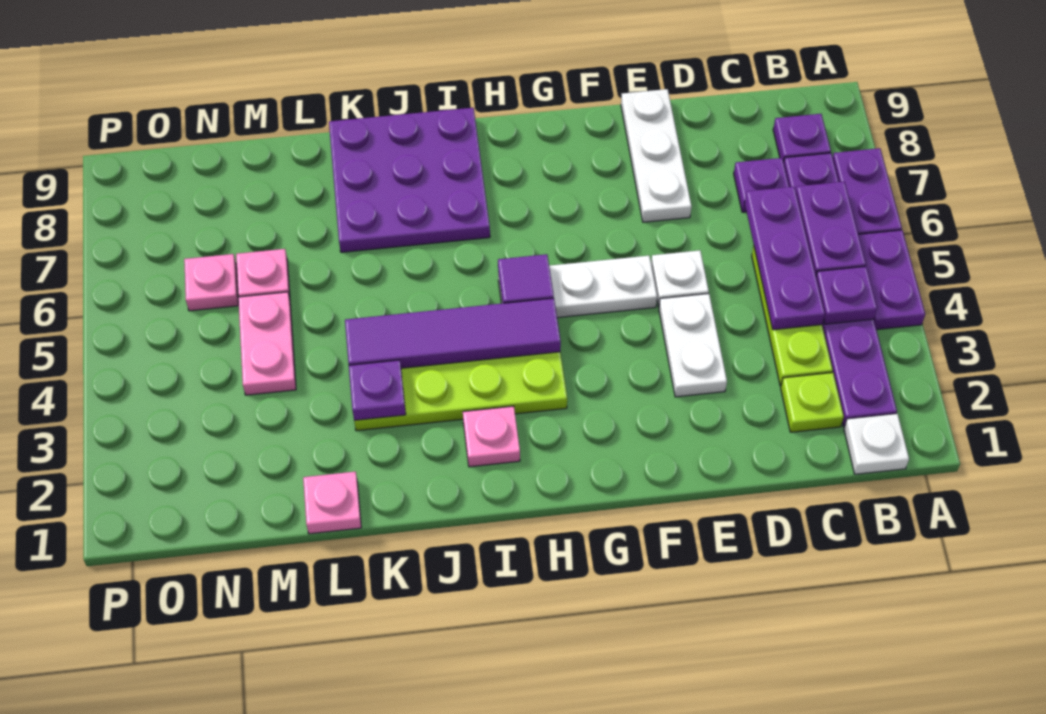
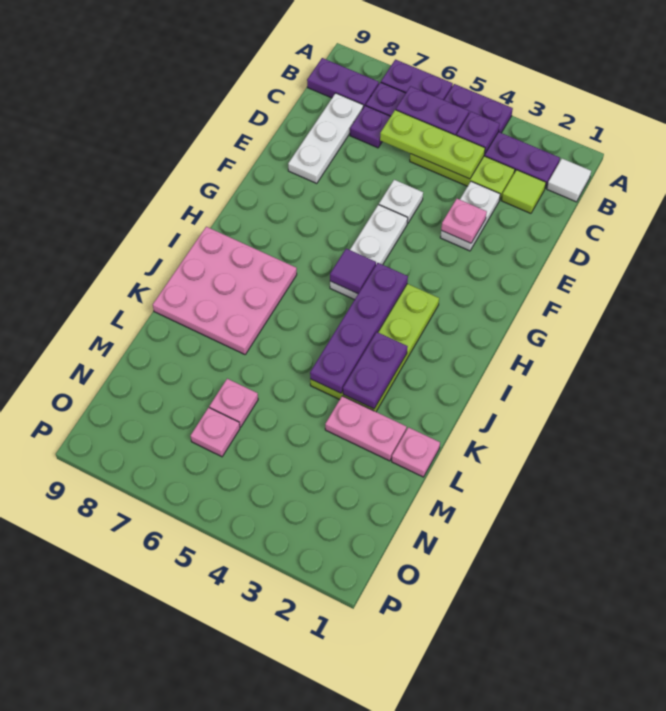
white 1x1 plate [844,414,909,474] -> white 1x1 tile [547,159,591,202]
purple 1x1 plate [773,114,831,162] -> purple 1x2 plate [307,58,379,107]
lime 1x1 plate [781,373,844,432] -> lime 1x1 tile [501,170,546,213]
purple 1x3 plate [745,187,825,330] -> lime 1x3 plate [380,110,485,179]
white 1x2 plate [659,294,727,397] -> white 1x2 plate turned to [440,181,500,251]
white 1x3 plate [621,89,692,222] -> white 1x3 plate turned to [288,93,364,183]
purple 1x4 tile [345,298,561,368] -> purple 1x4 plate [310,263,408,393]
pink 1x1 plate [463,406,520,467] -> pink 1x1 plate moved to [441,199,487,243]
purple 3x3 plate [329,108,490,252] -> pink 3x3 plate [153,227,297,354]
purple 1x1 plate [349,360,406,421] -> purple 1x2 plate [343,332,408,409]
pink 1x2 plate [238,292,296,395] -> pink 1x2 plate moved to [325,396,407,461]

